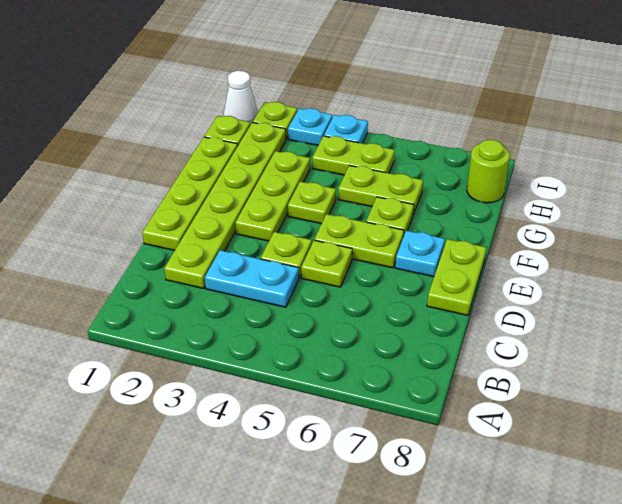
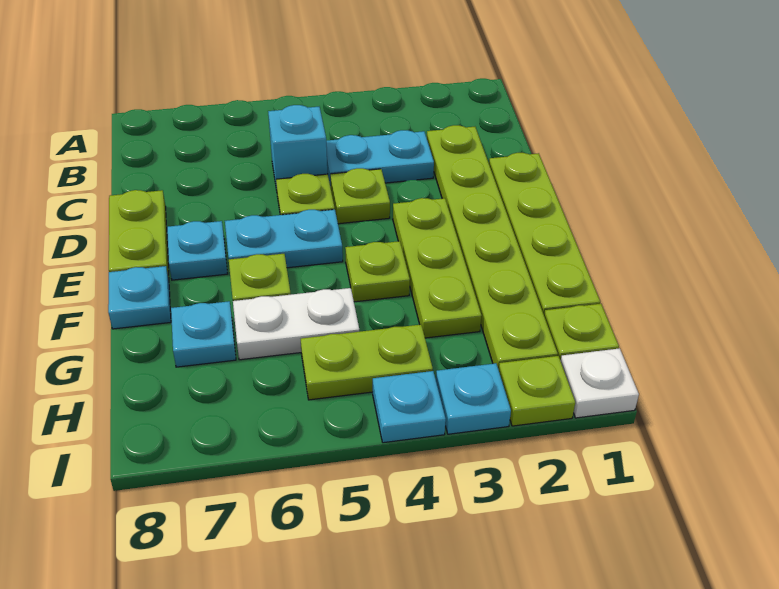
none -> cyan 1x1 brick [268,105,327,190]
lime 1x2 plate [314,214,404,268] -> cyan 1x2 plate [225,210,343,268]
none -> cyan 1x1 plate [108,266,171,329]
lime 1x2 plate [338,165,423,215] -> white 1x2 plate [233,288,359,360]
none -> cyan 1x1 plate [171,301,236,367]
lime 1x1 round brick [467,140,510,203] -> none
white 1x1 cone [224,71,258,123] -> white 1x1 plate [561,348,639,418]

